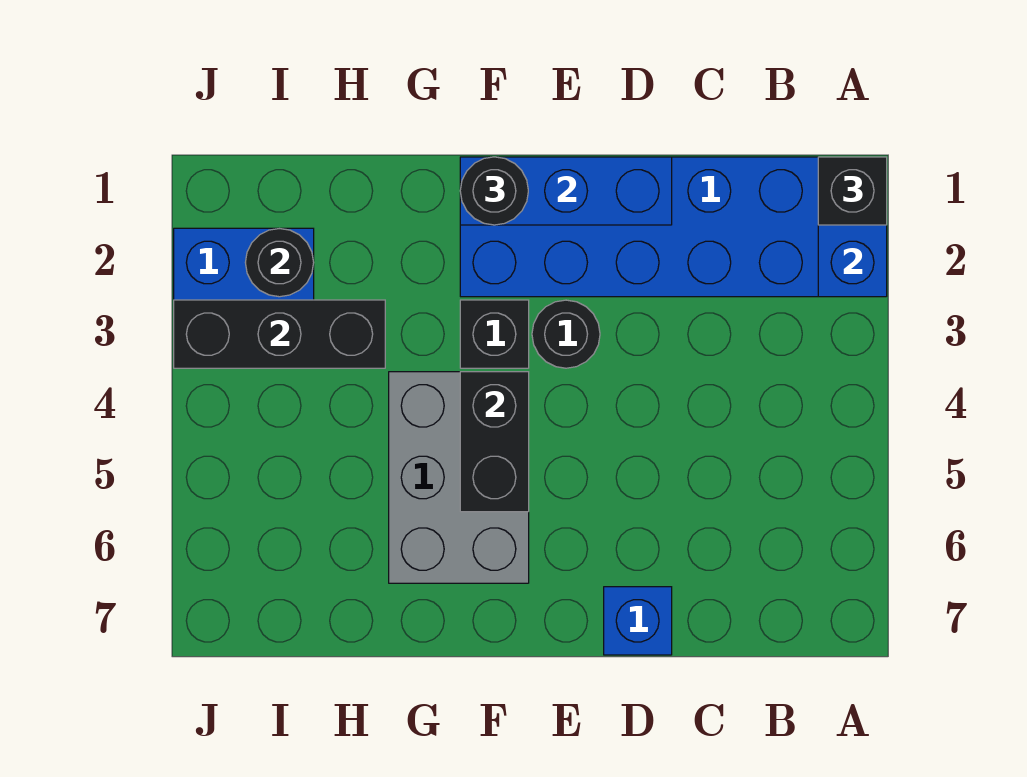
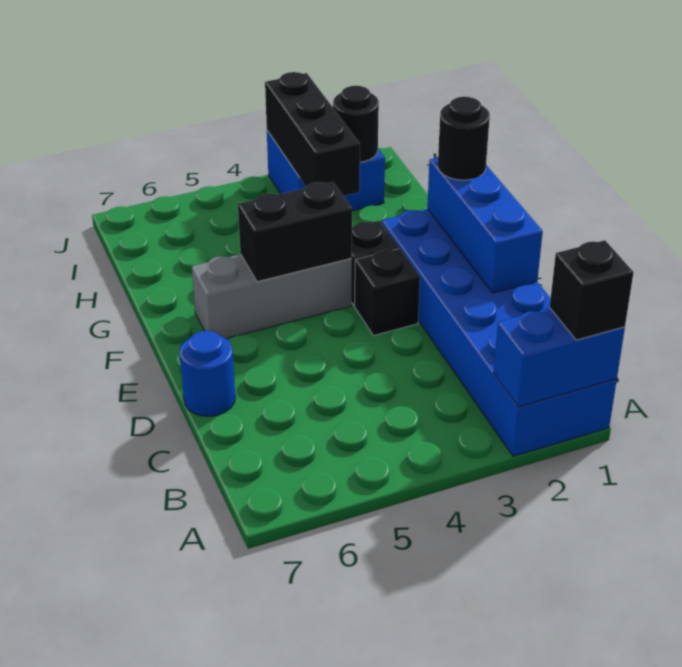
blue 1x1 brick [604,587,672,655] -> blue 1x1 round brick [180,331,235,416]
black 1x1 round brick [532,300,600,368] -> black 1x1 brick [355,249,420,336]
grey 2x3 brick [389,372,529,583] -> grey 1x3 brick [192,254,352,338]

